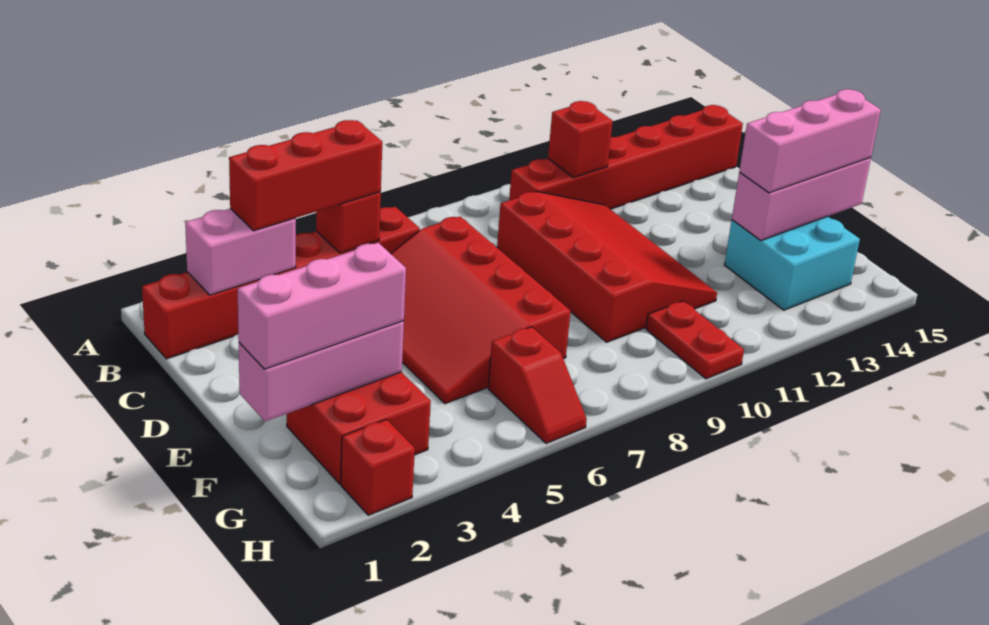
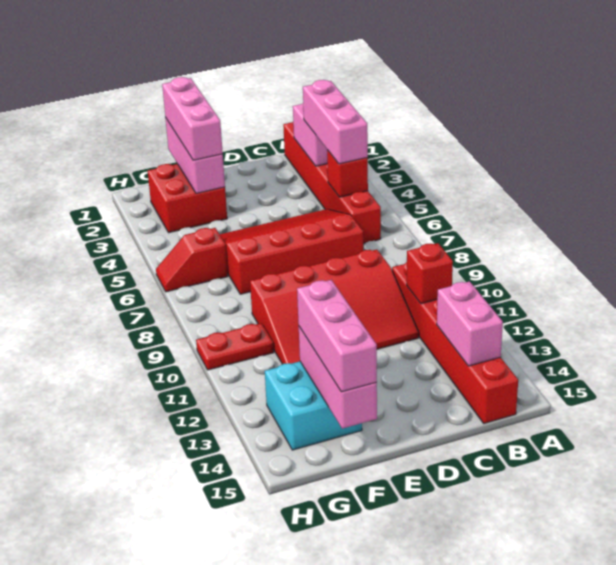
red 1x3 brick [229,120,382,231] -> pink 1x3 brick [303,80,368,164]
none -> pink 1x2 brick [437,281,503,366]
red 1x1 brick [341,419,415,515] -> none

